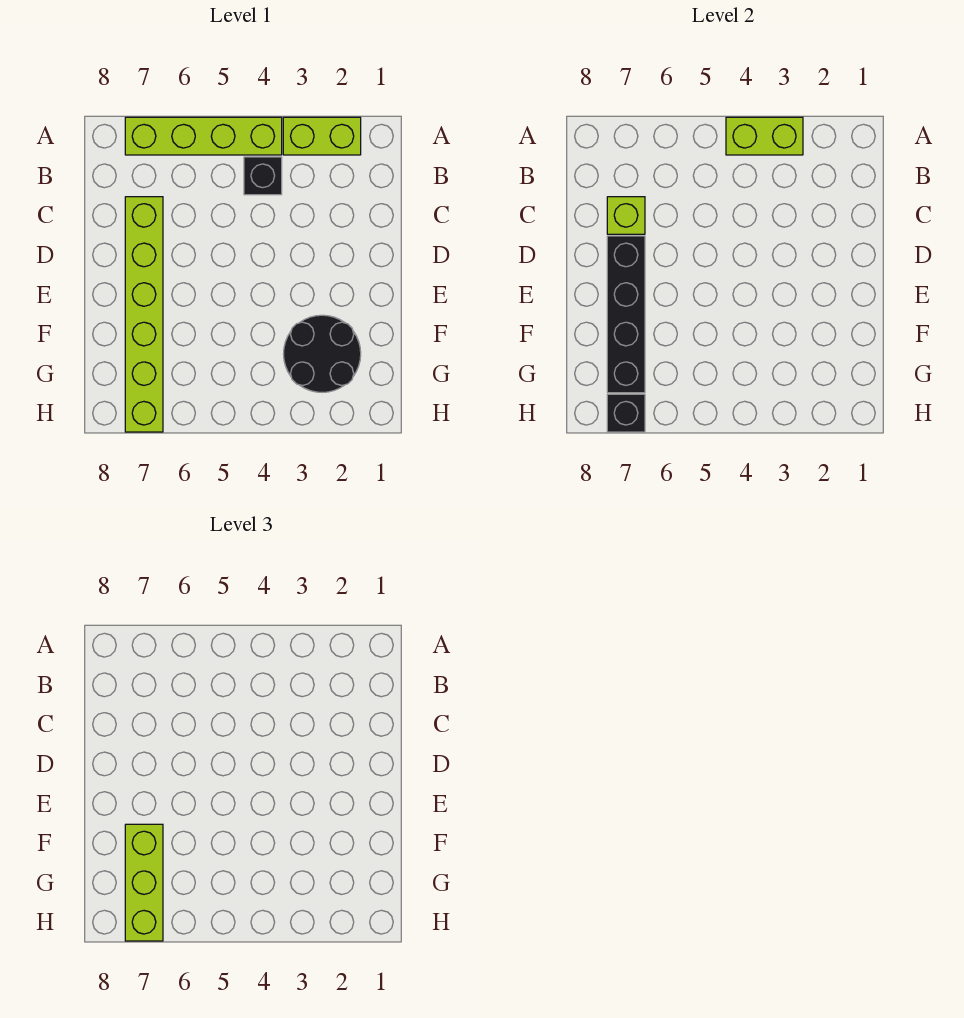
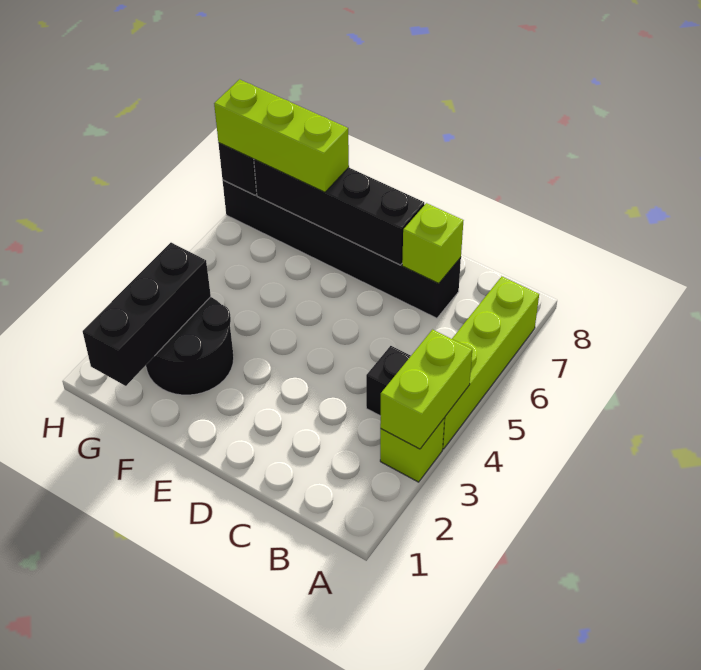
lime 1x2 brick [283,117,361,155] -> lime 1x1 brick [380,418,445,482]
lime 1x6 brick [125,197,163,432] -> black 1x6 brick [222,180,461,318]
none -> black 1x3 brick [83,243,211,386]

